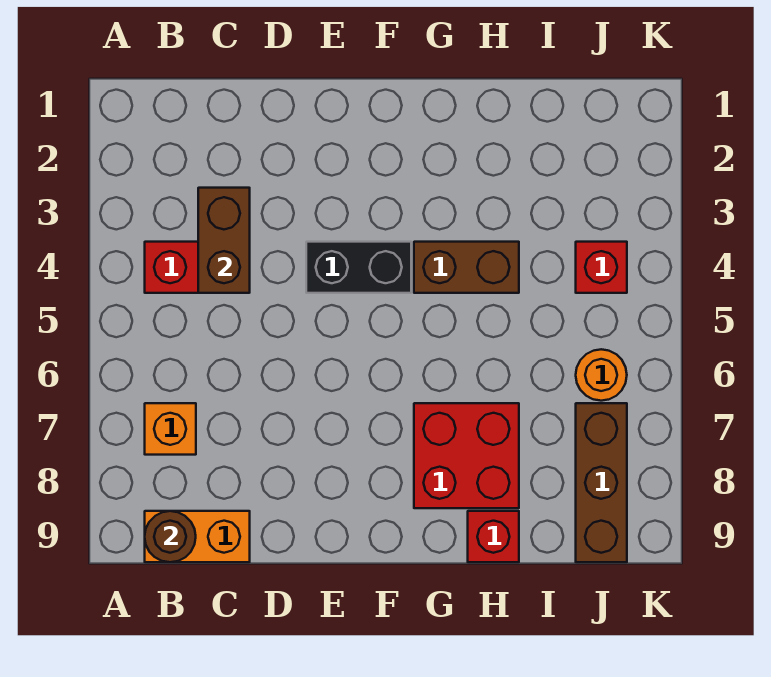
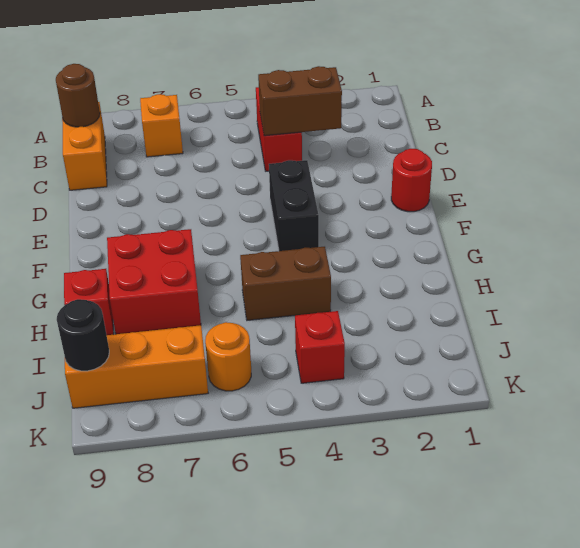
none -> red 1x1 round brick [391,149,432,212]
brown 1x2 brick [414,242,519,293] -> brown 1x2 brick turned to [240,247,331,320]
brown 1x3 brick [576,403,627,562] -> orange 1x3 brick [65,325,208,408]
none -> black 1x1 round brick [57,299,109,371]

